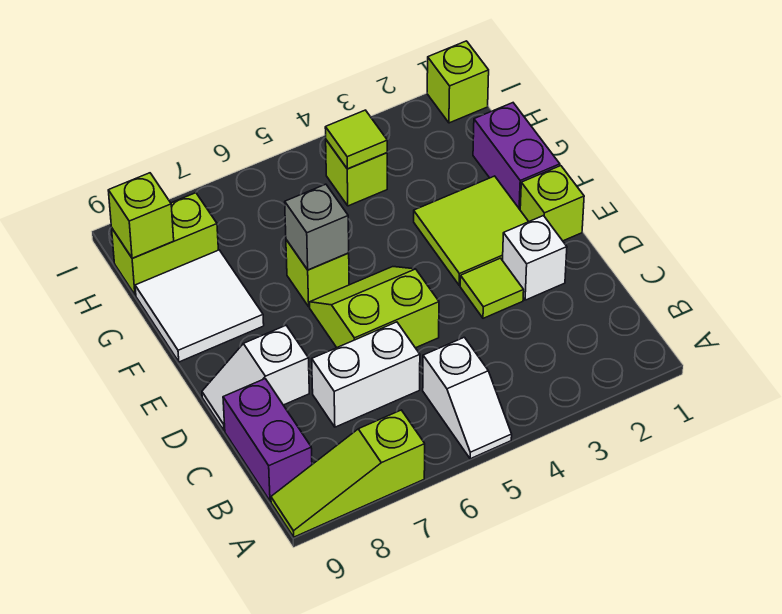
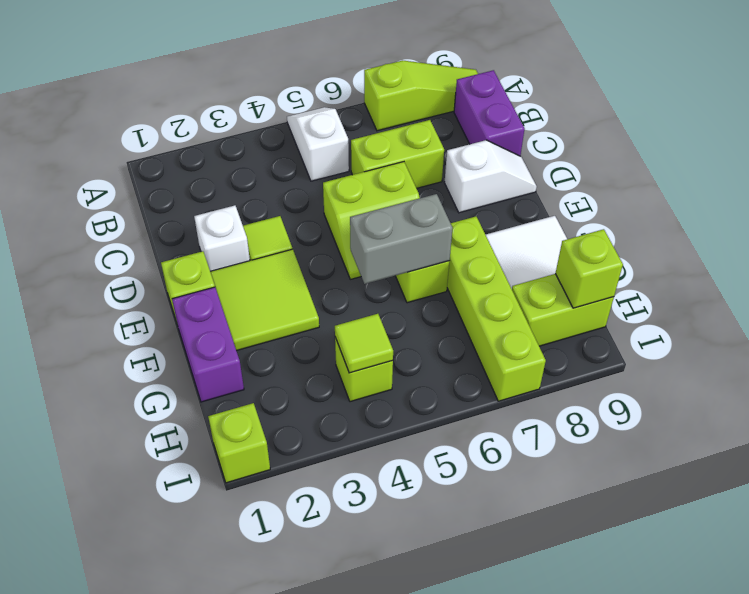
white 1x2 brick [312,322,420,427] -> lime 1x2 brick [351,120,444,188]
grey 1x1 brick [285,184,349,270] -> grey 1x2 brick [350,194,453,284]
none -> lime 1x4 brick [447,217,546,401]

